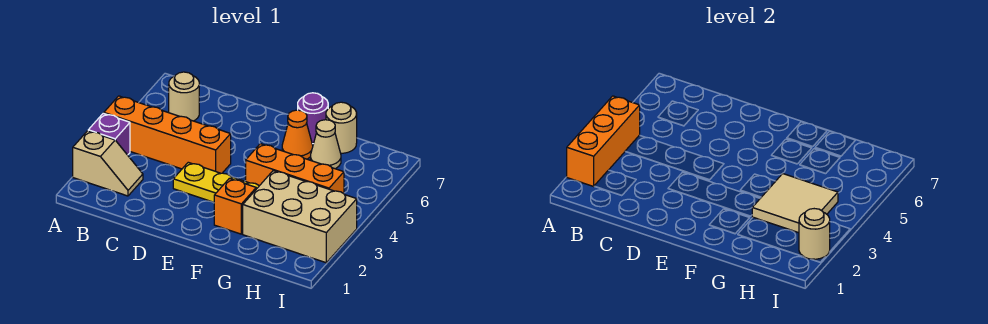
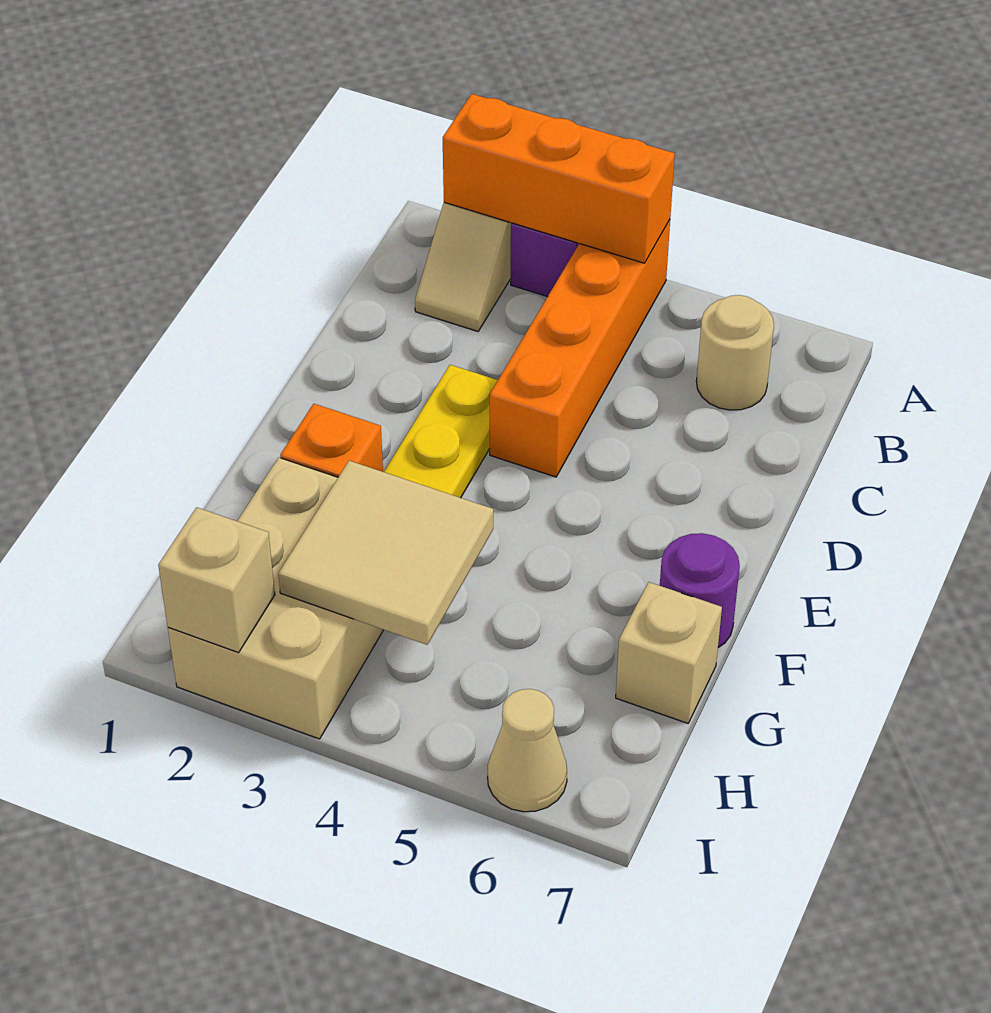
orange 1x3 brick [246,144,344,194] -> none
orange 1x1 cone [282,110,313,159] -> none
tan 1x1 cone [311,120,341,169] -> tan 1x1 cone moved to [488,689,567,812]
tan 1x1 round brick [326,102,357,153] -> tan 1x1 brick [616,582,722,723]
tan 1x1 round brick [799,209,830,259] -> tan 1x1 brick [158,507,275,653]

